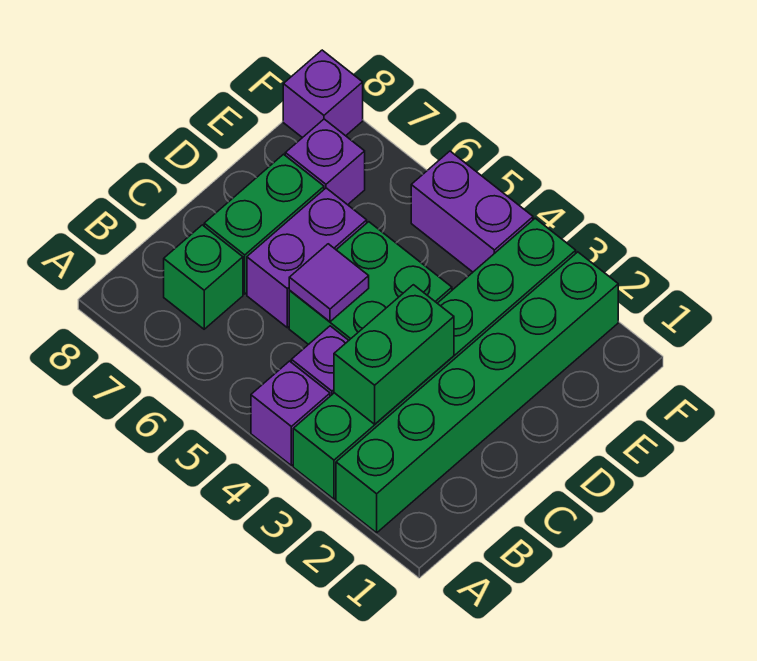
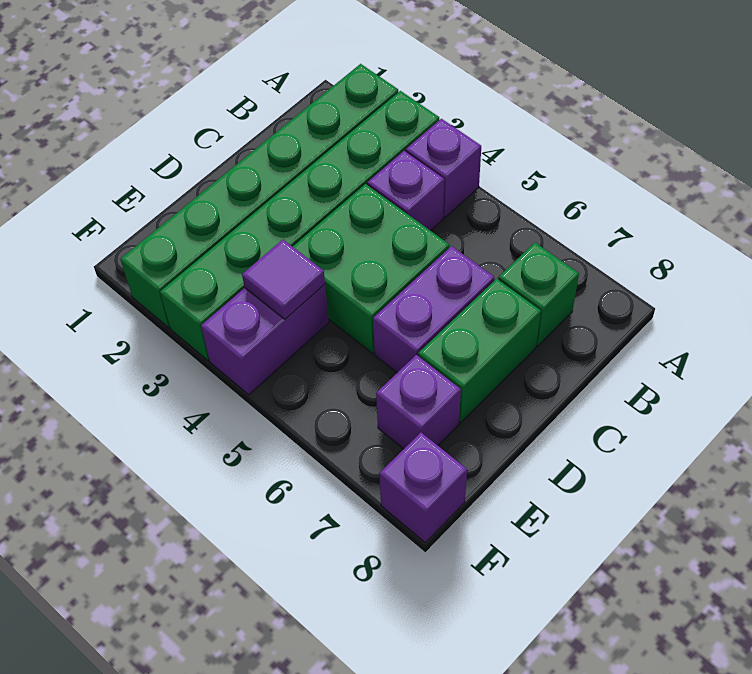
green 1x2 brick [334,285,454,424] -> none
purple 1x1 tile [289,244,369,322] -> purple 1x1 tile moved to [242,240,325,319]
purple 1x2 brick [411,151,533,272] -> purple 1x2 brick turned to [201,284,329,395]

